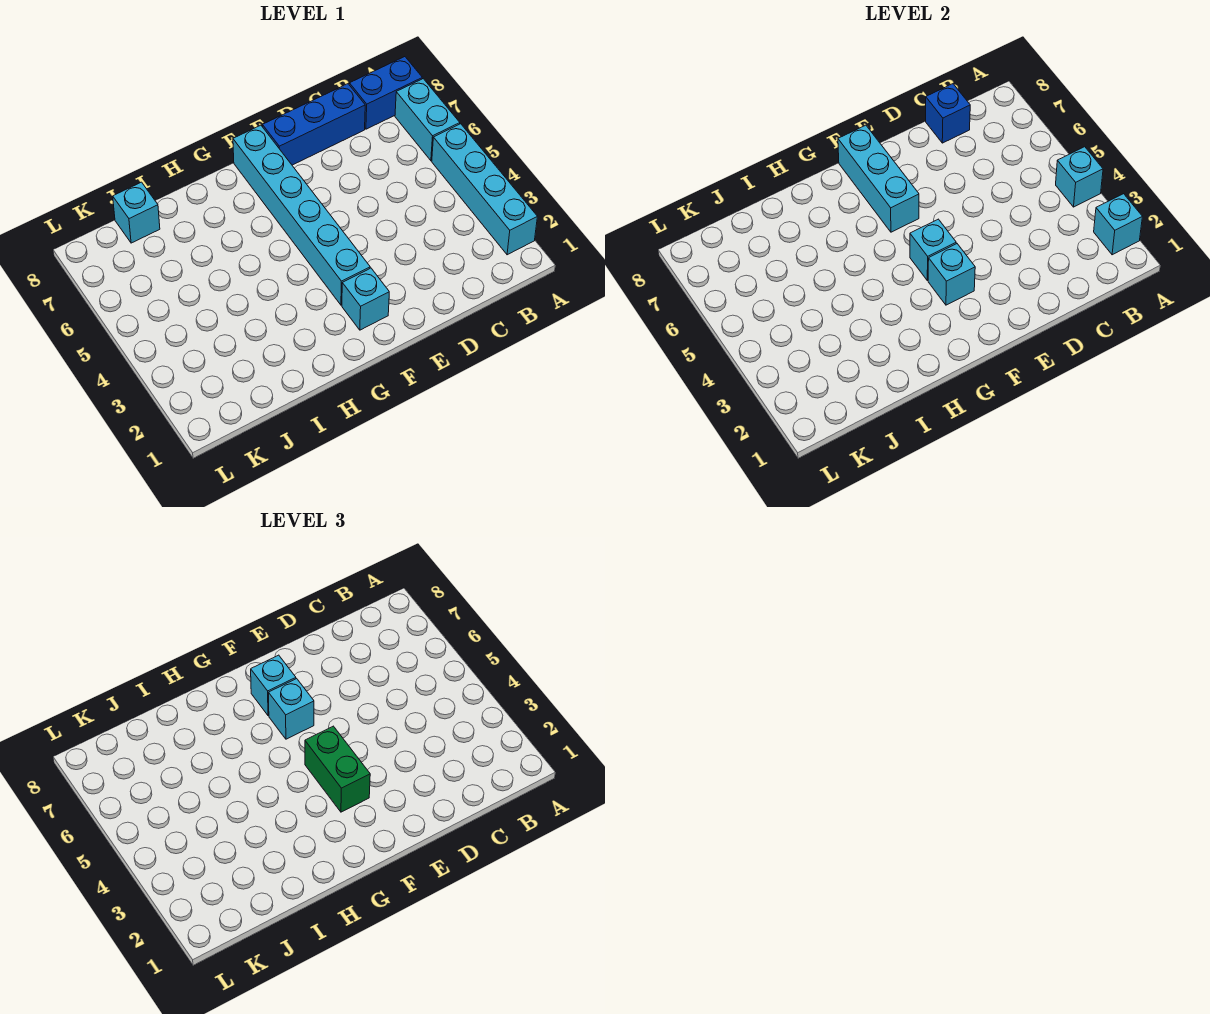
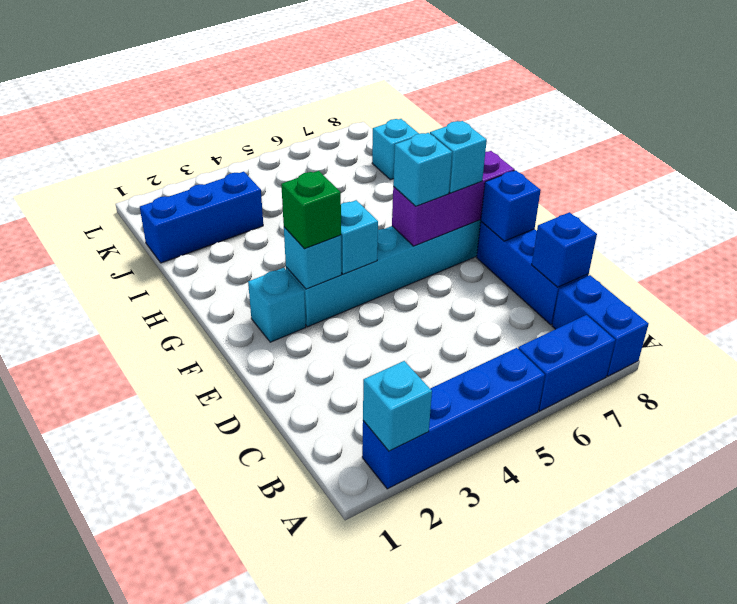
cyan 1x4 brick [432,124,537,255] -> blue 1x4 brick [362,348,545,489]
cyan 1x1 brick [1056,147,1103,207] -> none
cyan 1x2 brick [395,79,460,161] -> blue 1x2 brick [518,315,615,411]
none -> blue 1x1 brick [481,170,541,241]
green 1x2 brick [305,726,370,812] -> green 1x1 brick [281,171,341,249]
cyan 1x3 brick [838,125,919,232] -> purple 1x3 brick [392,151,515,246]
none -> blue 1x3 brick [140,172,263,263]

